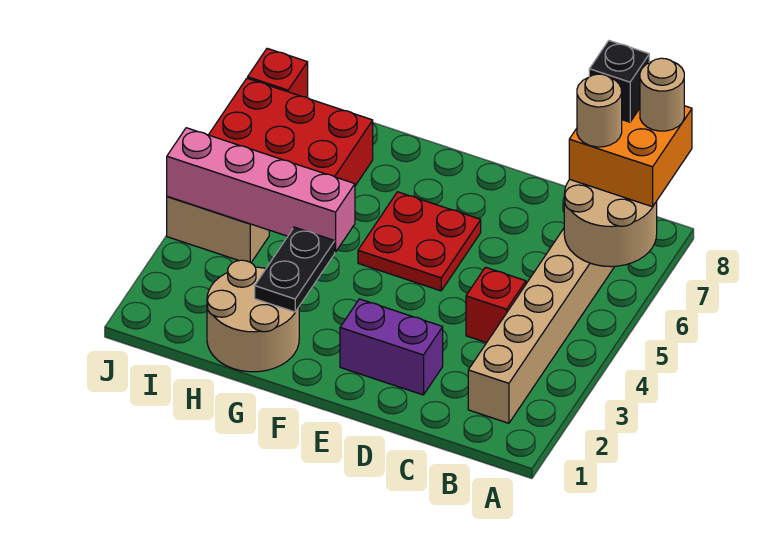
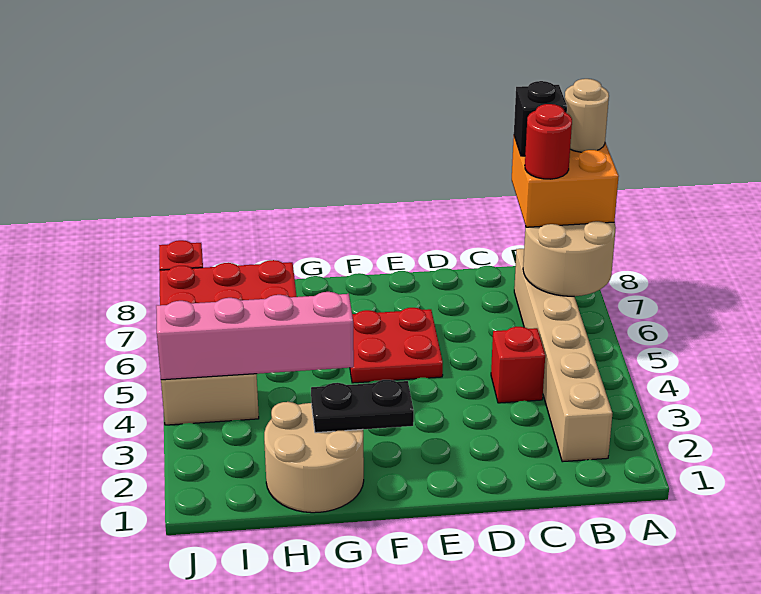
tan 1x1 round brick [577,74,622,147] -> red 1x1 round brick [525,104,572,179]
purple 1x2 brick [340,299,443,395] -> none
black 1x2 plate [255,227,335,312] -> black 1x2 plate turned to [311,380,414,433]

